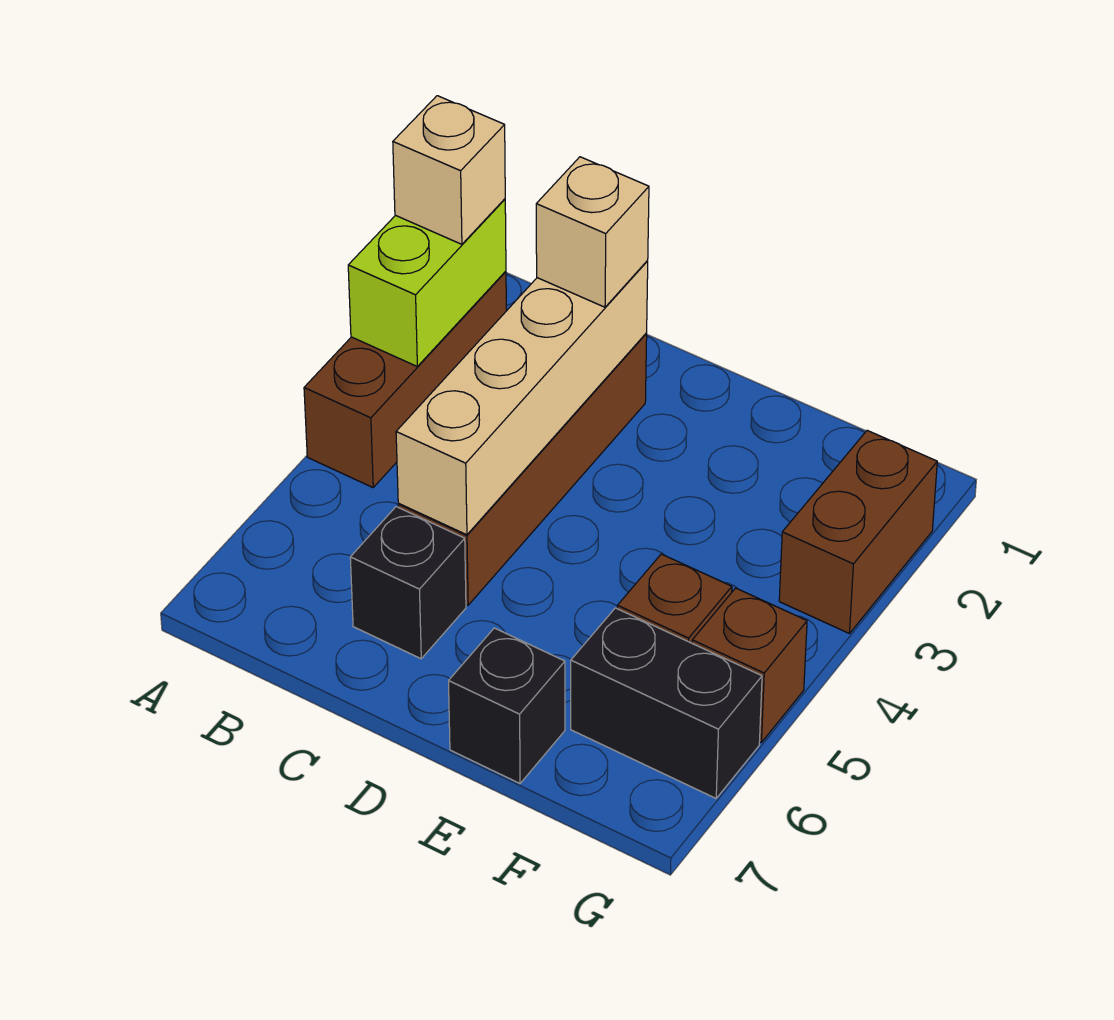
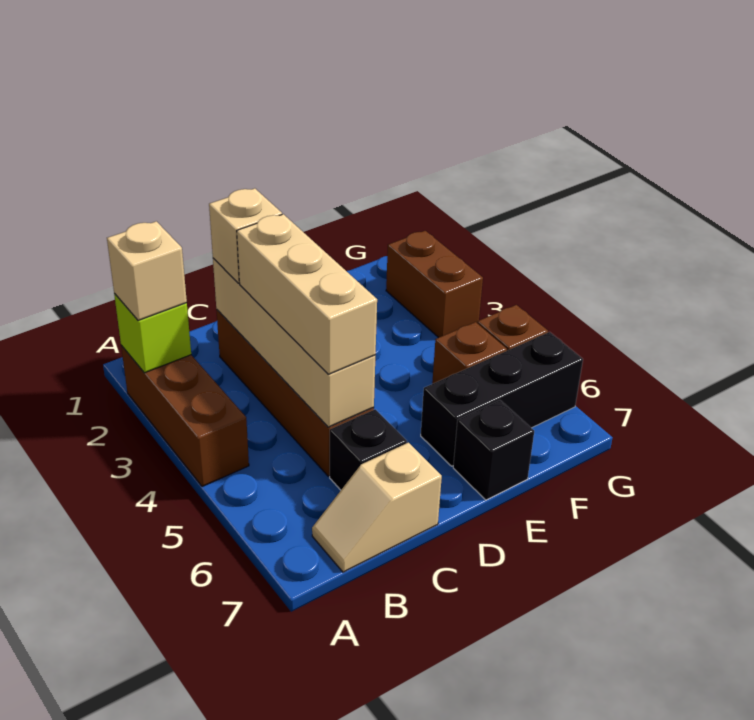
lime 1x2 brick [348,199,506,366] -> lime 1x1 brick [114,294,191,373]
none -> tan 1x2 slope [312,443,442,572]
none -> tan 1x3 brick [237,214,377,374]
black 1x2 brick [571,608,762,798] -> black 1x3 brick [421,332,583,466]

